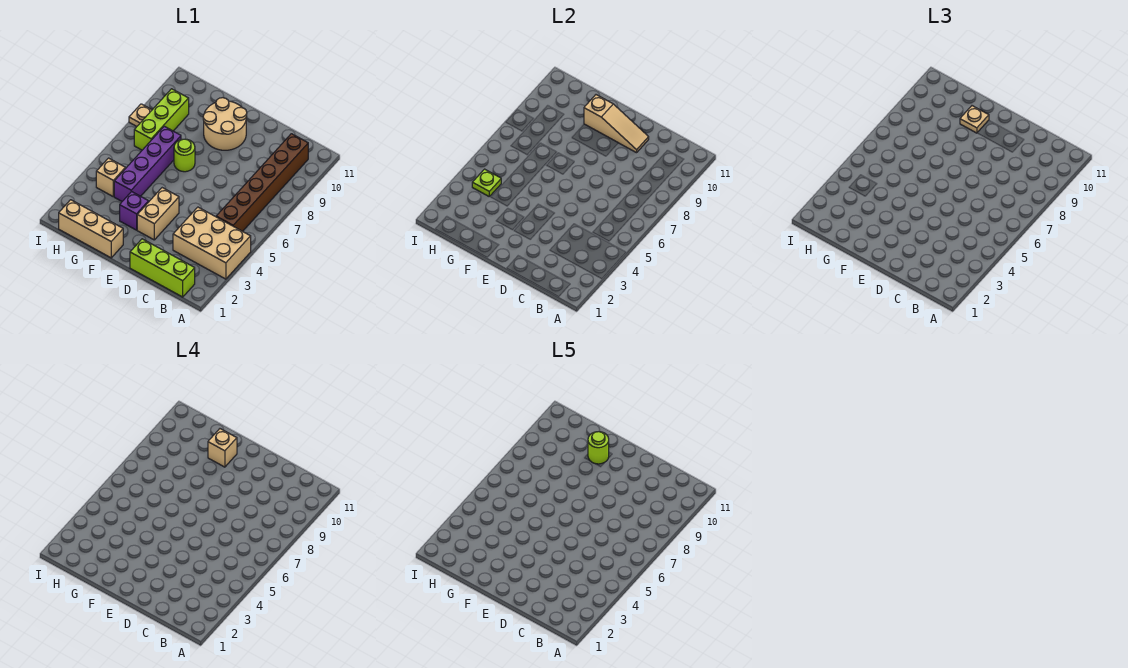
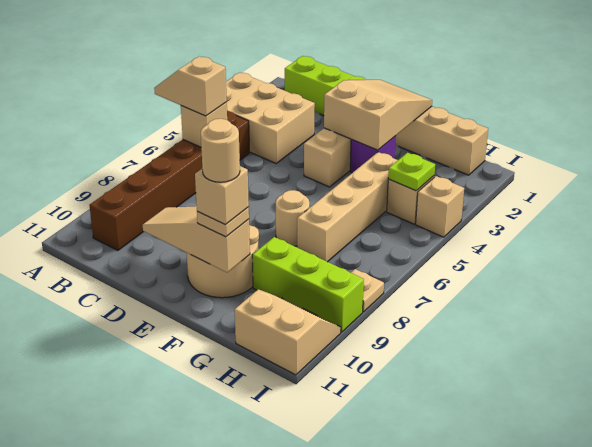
none -> tan 1x2 slope [154,56,227,116]
none -> tan 1x1 brick [181,102,227,147]
none -> tan 2x3 slope [324,80,432,150]
lime 1x1 round brick [174,139,195,172] -> tan 1x1 round brick [276,190,310,246]
lime 1x1 round brick [588,432,609,464] -> tan 1x1 round brick [201,119,240,182]
purple 1x4 brick [114,126,181,201] -> tan 1x4 brick [297,152,398,262]
lime 1x3 brick [134,89,189,150] -> lime 1x3 brick turned to [252,237,364,332]
none -> tan 2x2 slope [235,289,341,375]
none -> tan 1x1 brick [416,176,464,237]

